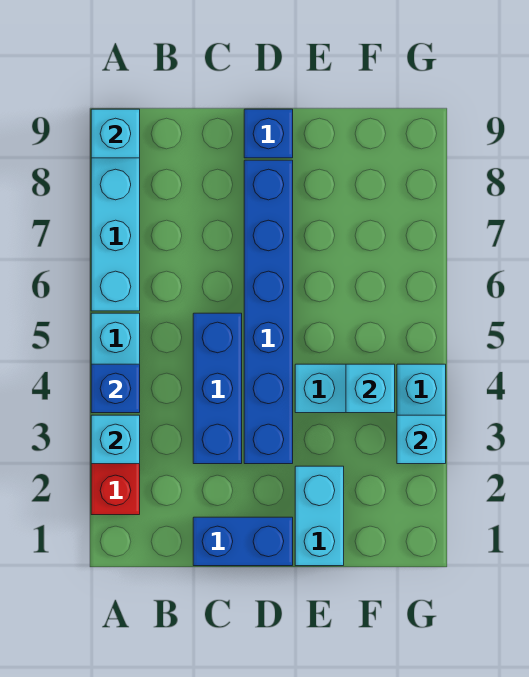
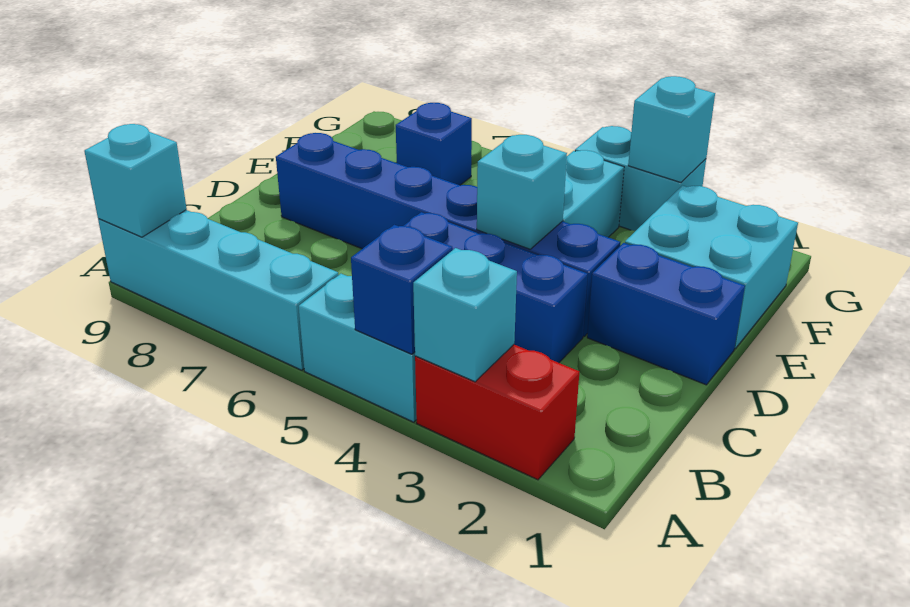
blue 1x2 brick [193,517,293,566] -> blue 1x2 brick turned to [587,243,745,385]
blue 1x1 brick [244,109,293,158] -> blue 1x1 brick moved to [396,103,472,185]
cyan 1x2 brick [295,466,344,566] -> cyan 2x2 brick [625,186,798,349]
cyan 1x1 brick [346,364,395,413] -> cyan 1x1 brick moved to [477,135,567,249]

